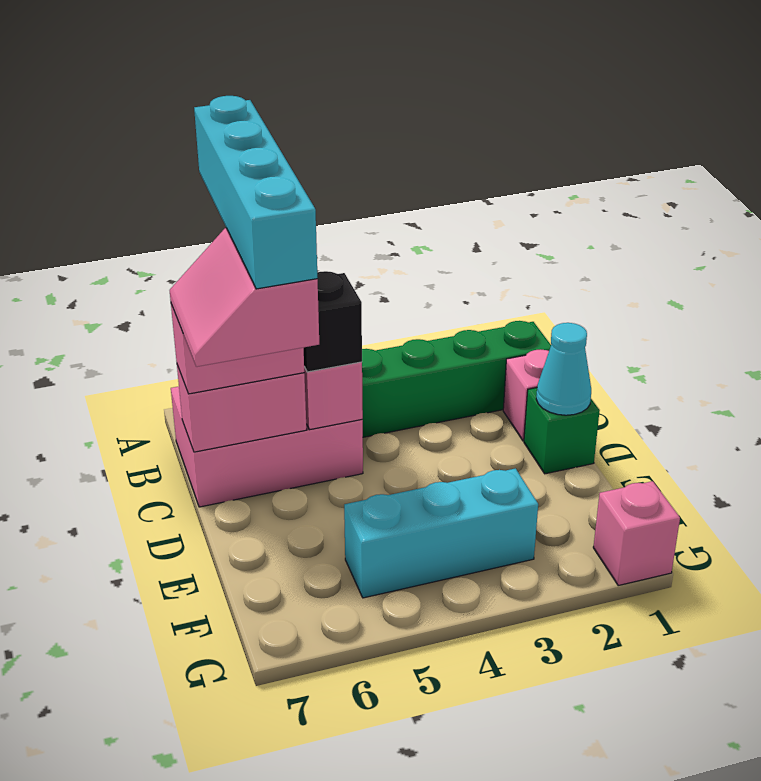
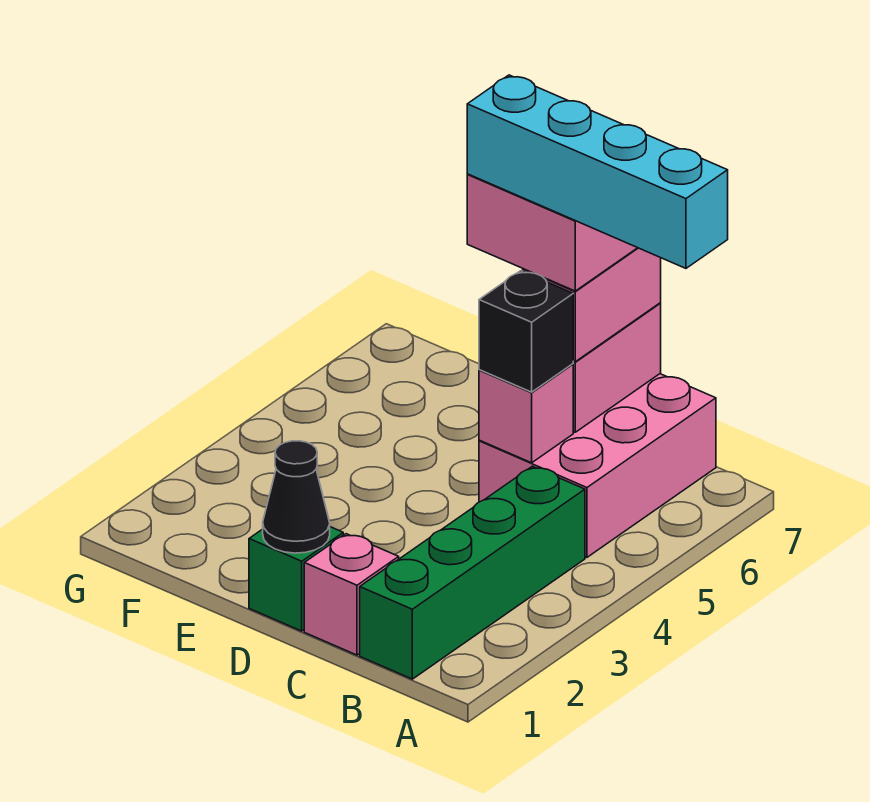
cyan 1x1 cone [536,323,591,415] -> black 1x1 cone [263,441,330,553]
cyan 1x3 brick [344,468,538,598] -> none
pink 1x1 brick [593,481,680,585] -> none

